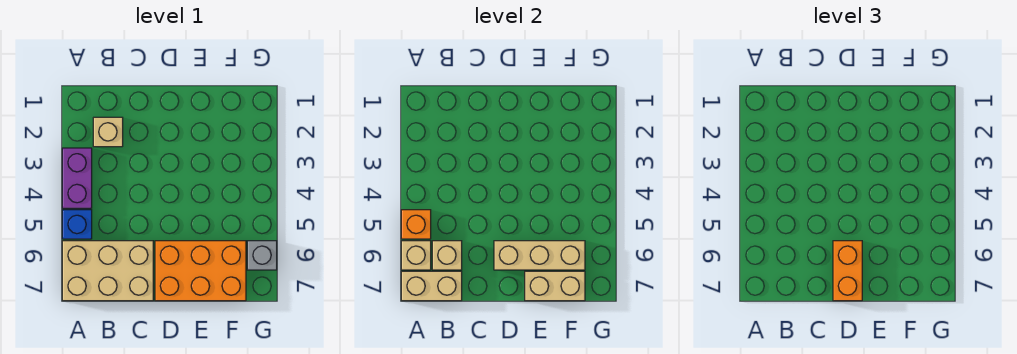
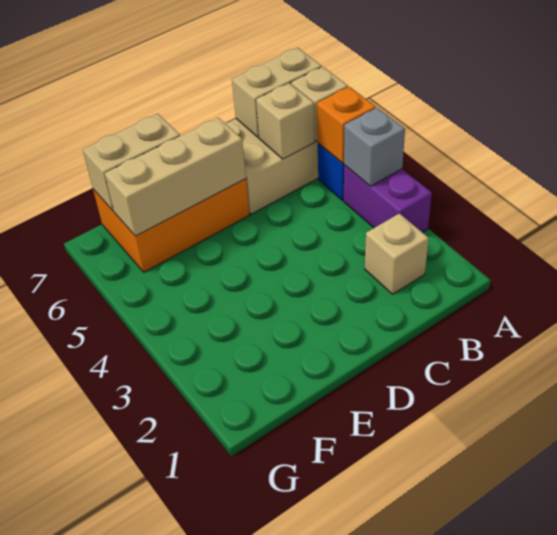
orange 1x2 brick [833,241,862,301] -> none
grey 1x1 brick [247,241,277,270] -> grey 1x1 brick moved to [344,108,405,186]

